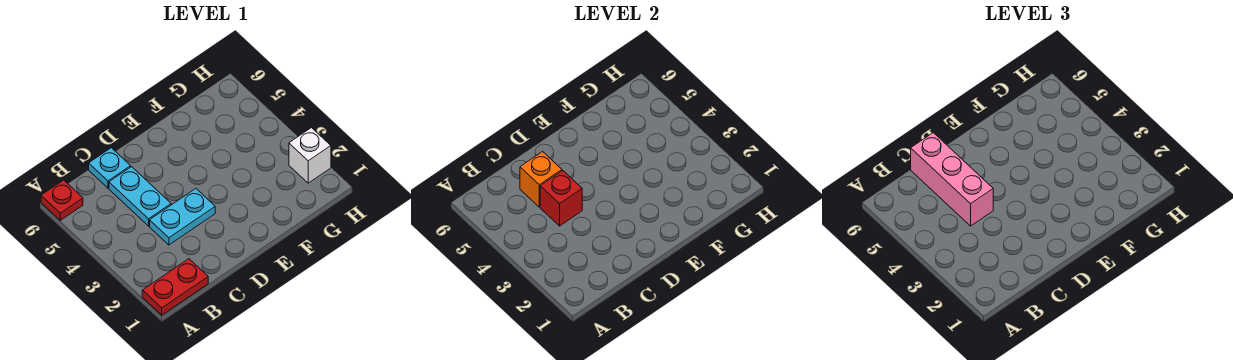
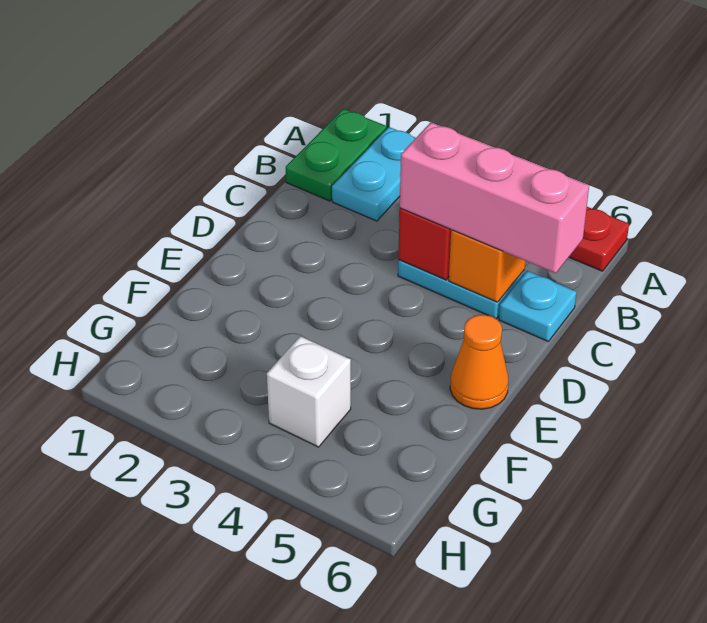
red 1x2 plate [142,259,208,315] -> green 1x2 plate [286,109,387,201]
cyan 1x2 plate [150,189,215,245] -> cyan 1x2 plate moved to [332,127,415,221]
none -> orange 1x1 cone [450,315,508,409]
white 1x1 brick [289,128,331,183] -> white 1x1 brick moved to [267,336,351,447]

